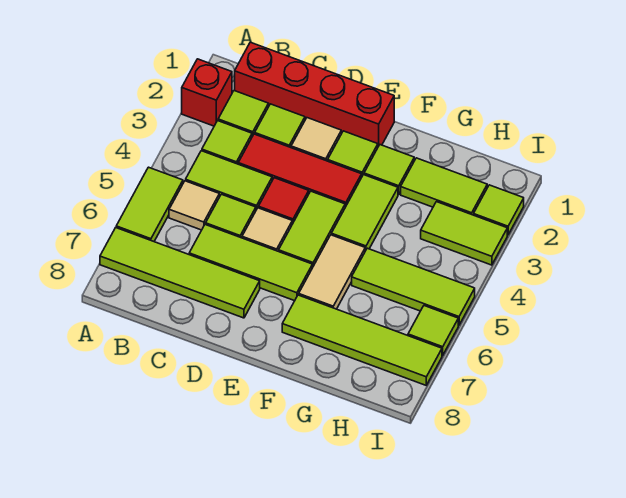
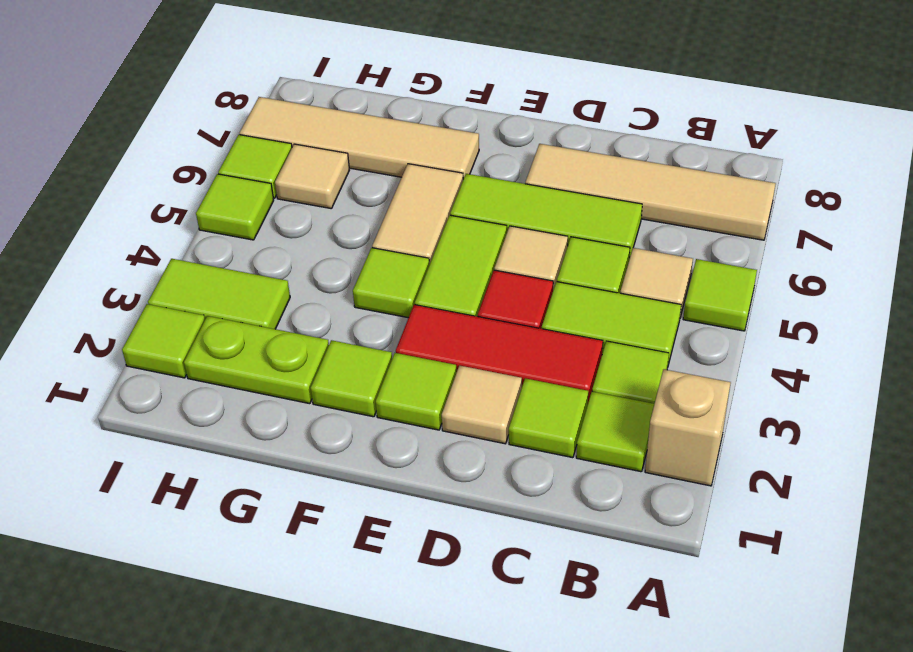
red 1x1 brick [182,59,232,126] -> tan 1x1 brick [645,369,731,486]
lime 1x2 tile [116,167,183,241] -> lime 1x1 tile [683,259,757,331]
lime 1x4 tile [100,228,260,318] -> tan 1x4 tile [525,144,776,240]
red 1x4 brick [235,42,394,147] -> none
lime 1x2 tile [331,175,398,251] -> lime 1x1 tile [353,248,429,318]
lime 1x4 tile [282,295,442,385] -> tan 1x4 tile [240,97,479,179]
lime 1x2 tile [401,158,487,215] -> lime 1x2 plate [184,316,329,404]
lime 1x3 tile [352,248,475,325] -> lime 1x1 tile [196,174,274,240]
none -> tan 1x1 tile [275,144,349,209]

